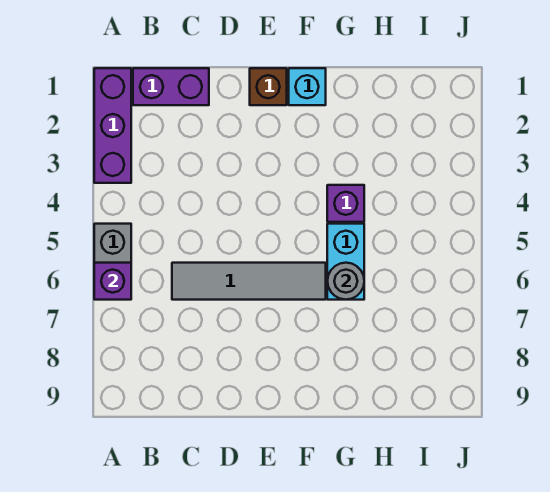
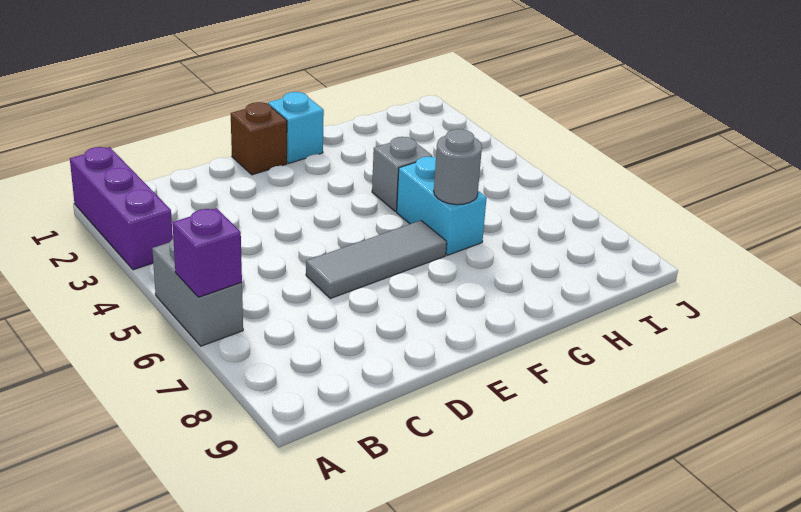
purple 1x2 brick [133,68,209,105] -> none
grey 1x4 tile [172,263,326,300] -> grey 1x3 tile [306,220,447,299]
purple 1x1 brick [327,185,364,222] -> grey 1x1 brick [372,137,432,212]

